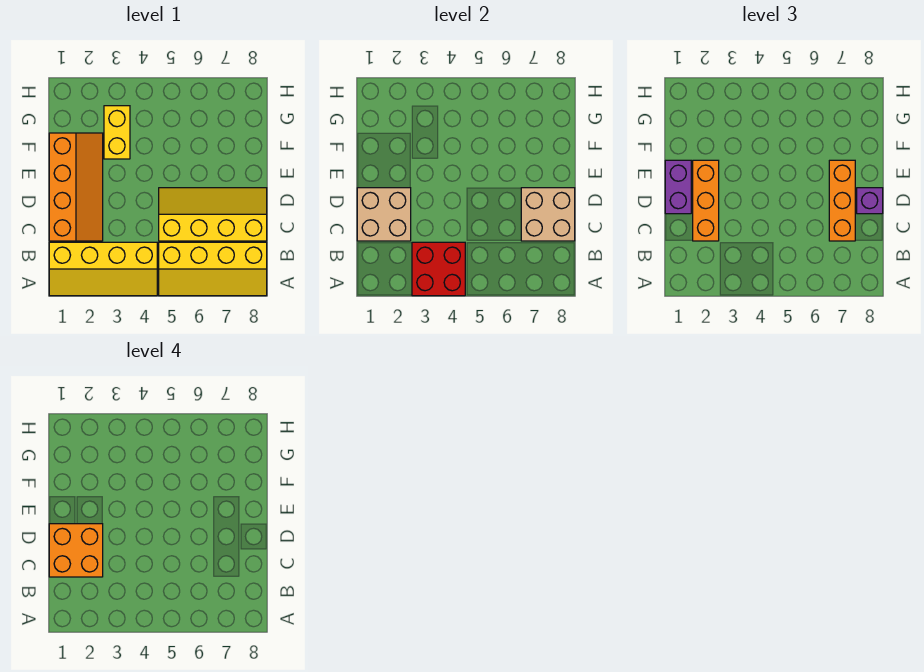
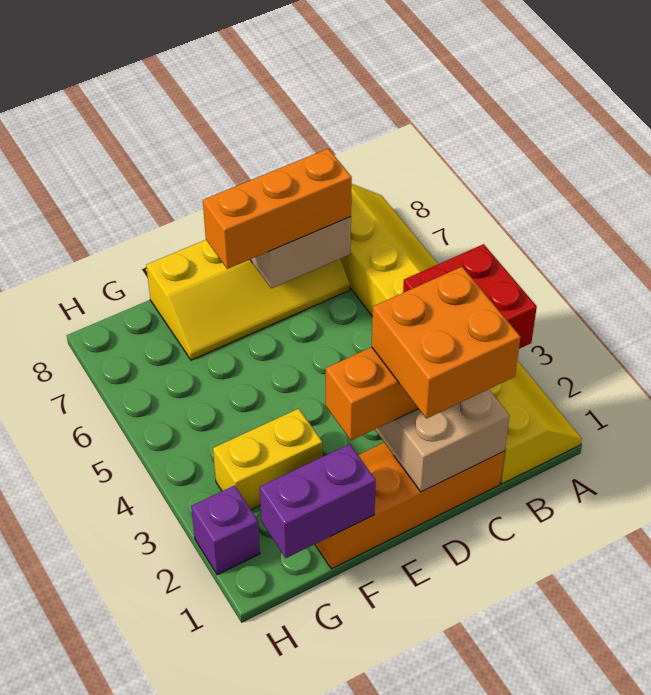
yellow 2x4 slope [159,188,267,241] -> yellow 2x4 slope turned to [146,240,350,360]
purple 1x2 brick [665,160,691,214] -> purple 1x2 brick moved to [260,444,376,558]
purple 1x1 brick [857,188,883,214] -> purple 1x1 brick moved to [191,486,260,575]

